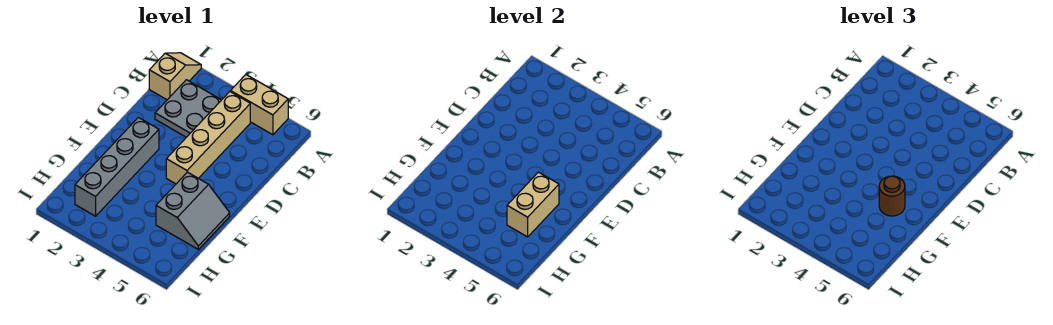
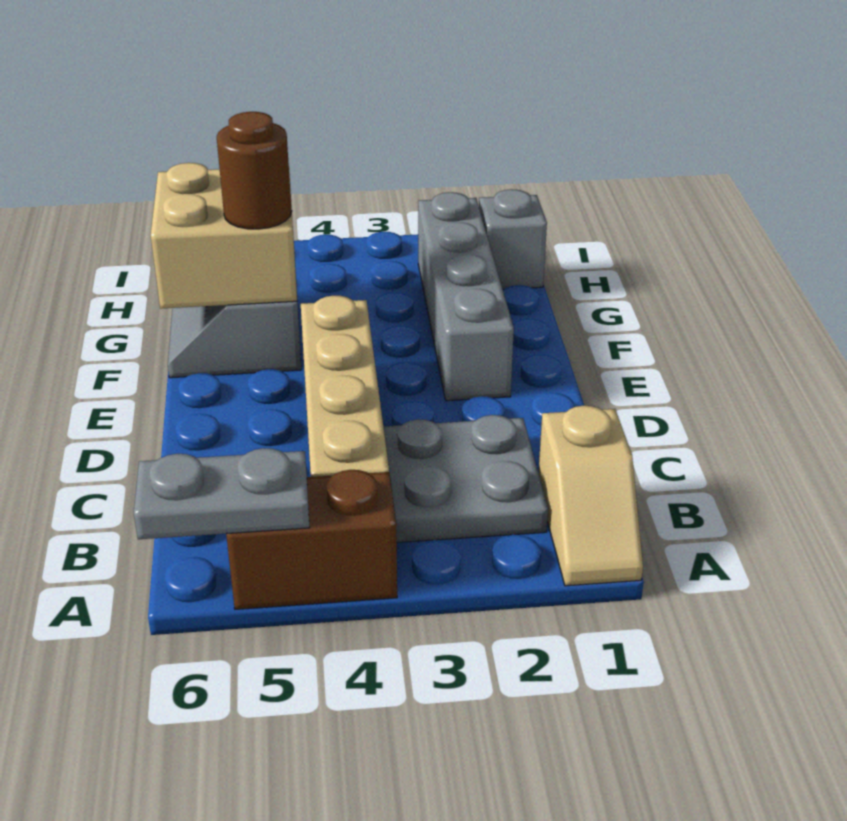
tan 1x2 brick [231,75,288,135] -> brown 1x2 brick [226,470,397,609]
none -> grey 1x2 plate [134,448,310,539]
tan 1x2 brick [507,172,559,237] -> tan 2x2 brick [151,163,297,309]
none -> grey 1x1 brick [479,189,547,289]

